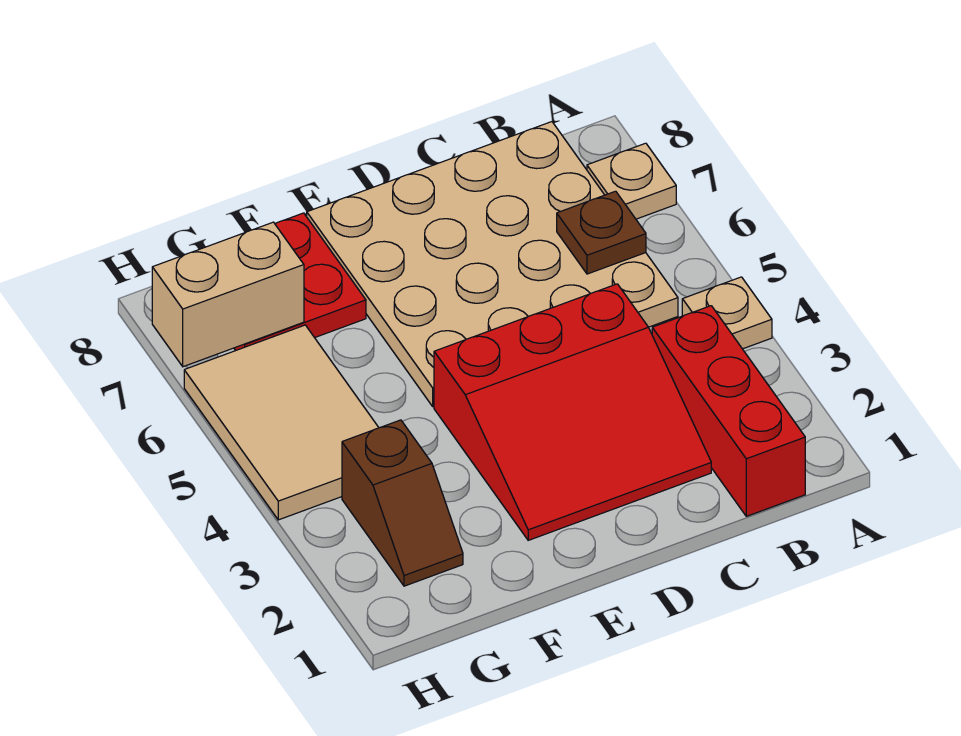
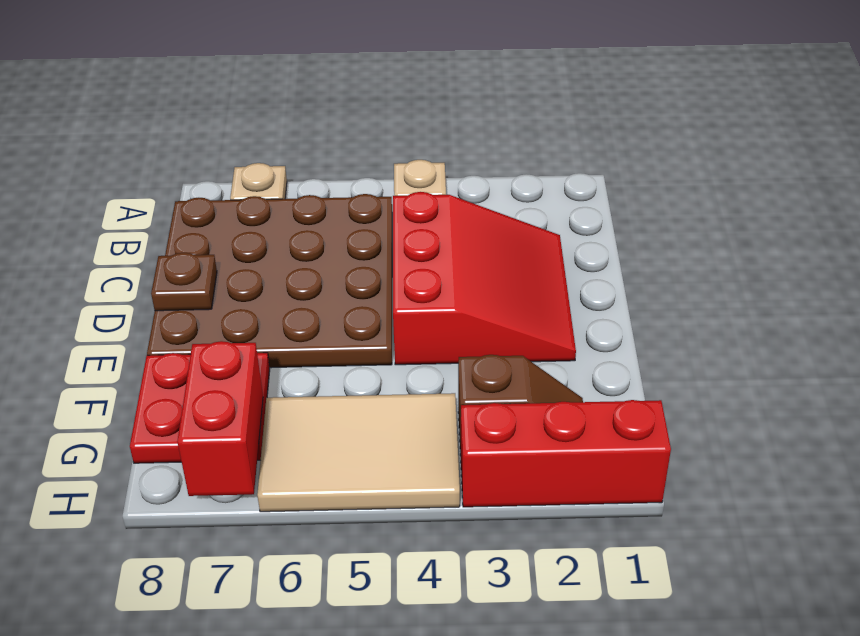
red 1x3 brick [652,306,805,516] -> red 1x3 brick moved to [460,400,671,507]
tan 4x4 plate [307,122,678,407] -> brown 4x4 plate [147,194,392,368]
brown 1x1 plate [557,191,646,274] -> brown 1x1 plate moved to [151,253,217,311]
tan 1x2 brick [152,222,304,367] -> red 1x2 brick [177,341,263,496]

